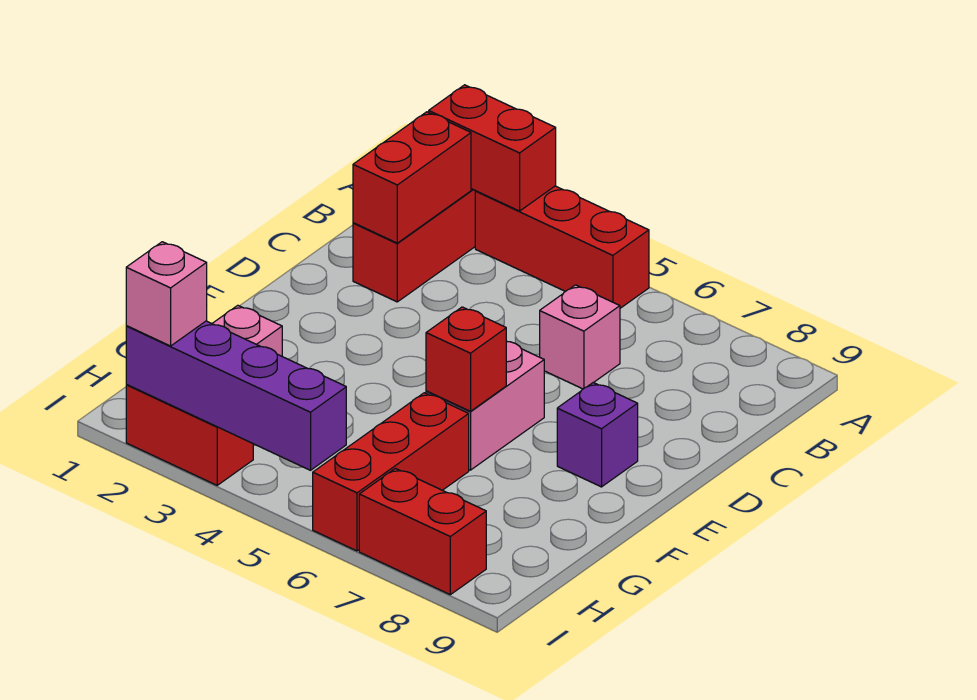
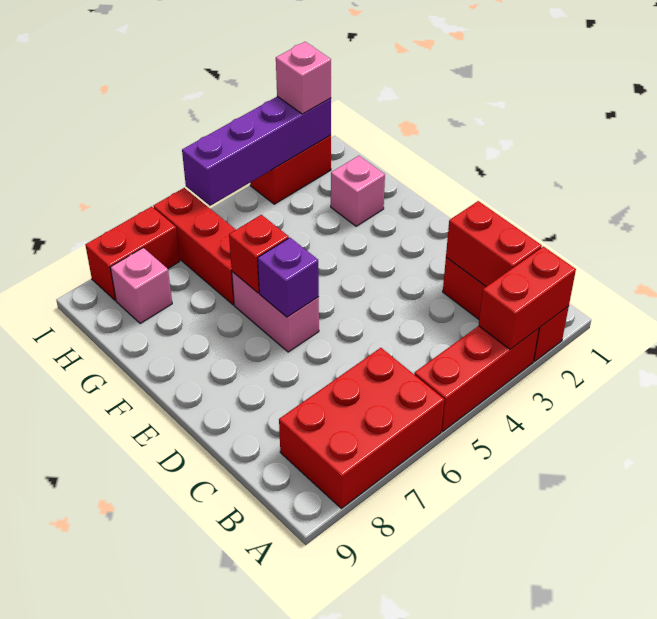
none -> red 2x3 brick [279,348,444,508]
pink 1x1 brick [540,285,620,389] -> pink 1x1 brick moved to [110,248,172,324]
purple 1x1 brick [557,383,638,487] -> purple 1x1 brick moved to [258,238,319,317]

